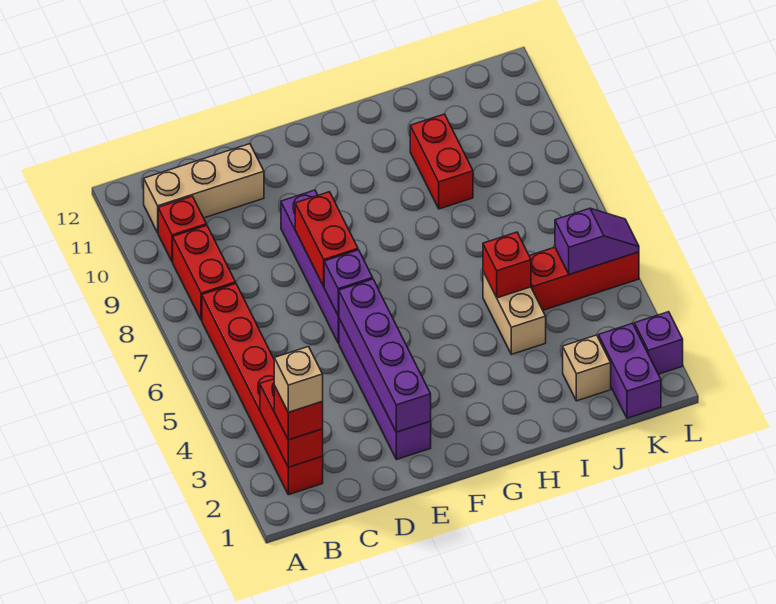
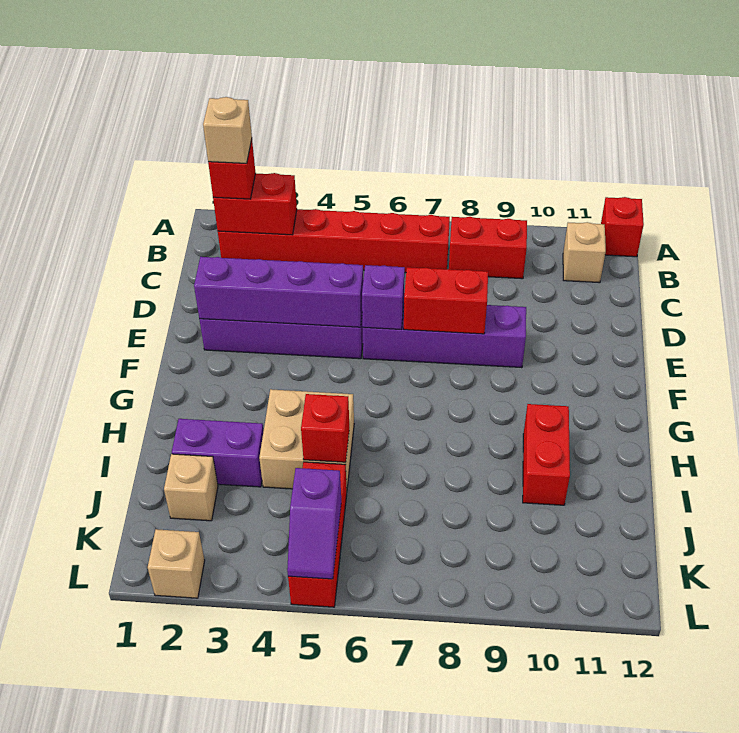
red 1x1 brick [158,196,206,262] -> red 1x1 brick moved to [601,197,644,257]
tan 1x3 brick [144,144,264,233] -> tan 1x1 brick [563,222,606,283]
tan 1x2 brick [483,272,546,354] -> tan 2x2 brick [259,389,354,489]
red 1x2 brick [410,114,473,209] -> red 1x2 brick turned to [523,404,570,505]
purple 1x2 brick [599,323,661,418] -> purple 1x2 brick moved to [172,419,264,487]
purple 1x1 brick [635,312,683,374] -> tan 1x1 brick [148,529,205,598]

